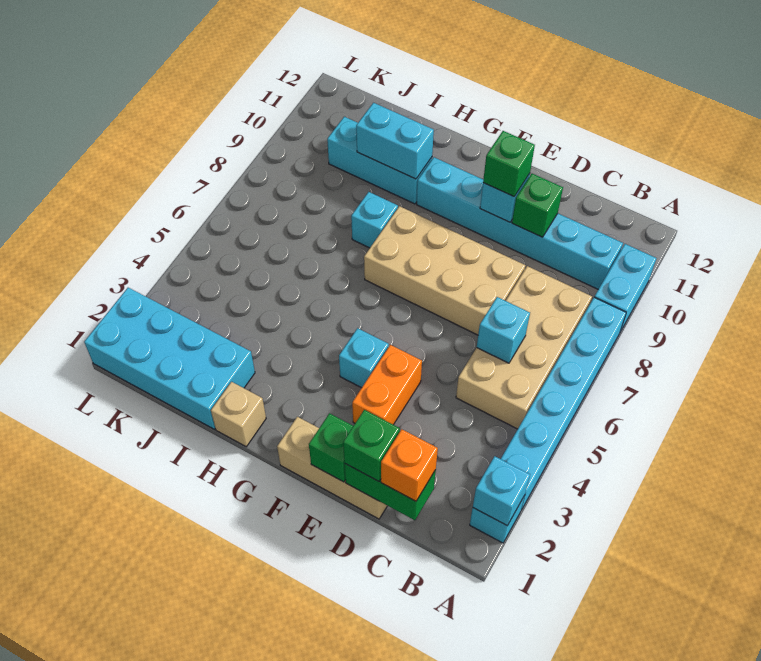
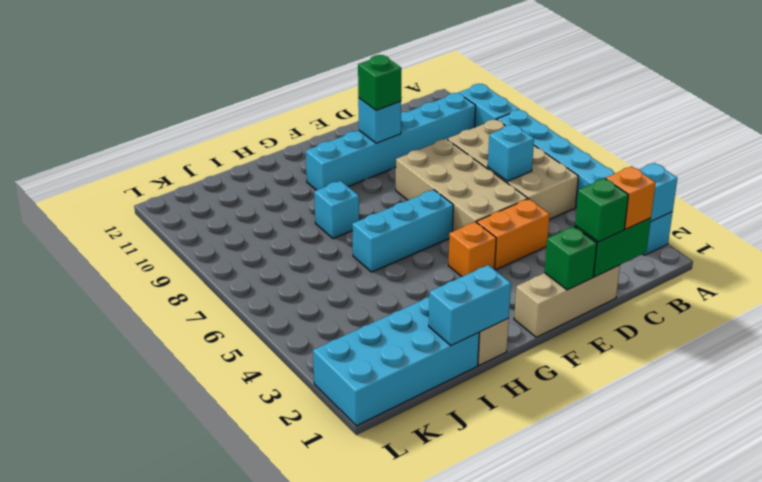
tan 2x4 brick [364,206,525,335] -> tan 2x4 brick turned to [396,139,528,231]
green 1x1 brick [512,174,563,237] -> none
orange 1x2 brick [352,345,422,425] -> orange 1x2 brick turned to [477,199,550,270]
cyan 1x1 brick [339,328,389,388] -> orange 1x1 brick [448,222,496,277]
cyan 1x3 brick [327,117,432,204] -> cyan 1x3 brick moved to [352,190,453,272]
cyan 1x2 brick [356,103,434,179] -> cyan 1x2 brick moved to [429,265,511,346]

